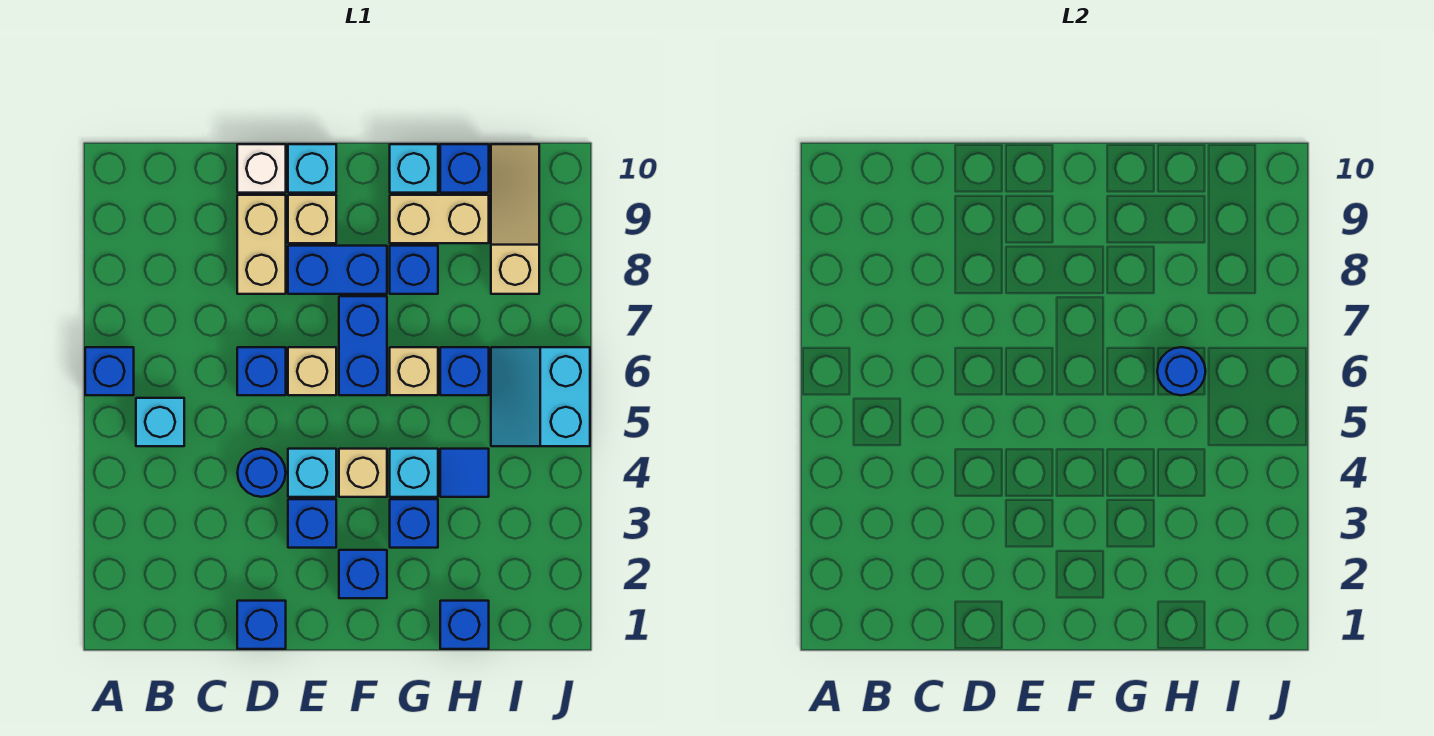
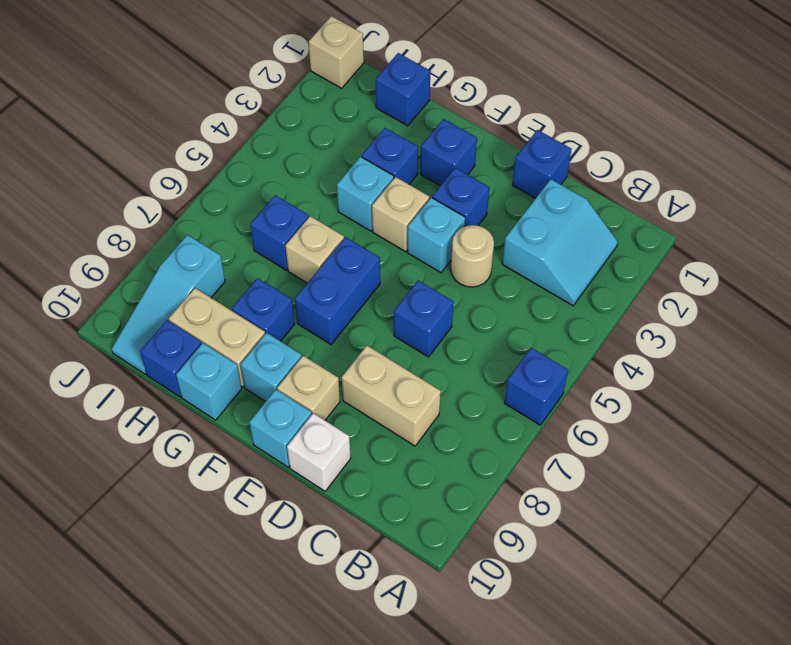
cyan 1x1 brick [136,398,184,446] -> cyan 1x1 brick moved to [240,333,302,402]
blue 1x1 round brick [237,449,286,497] -> tan 1x1 round brick [451,225,494,287]
tan 1x2 brick [237,195,286,294] -> tan 1x2 brick turned to [342,346,441,446]
tan 1x1 brick [288,347,336,395] -> tan 1x1 brick moved to [309,16,364,88]
blue 1x2 brick [288,246,387,294] -> none
blue 1x1 tile [440,449,489,497] -> none
blue 1x1 round brick [1157,347,1206,395] -> none
cyan 2x2 slope [491,347,590,446] -> cyan 2x2 slope moved to [502,179,618,306]
tan 1x3 slope [491,144,539,294] -> cyan 1x3 slope [112,235,225,374]

